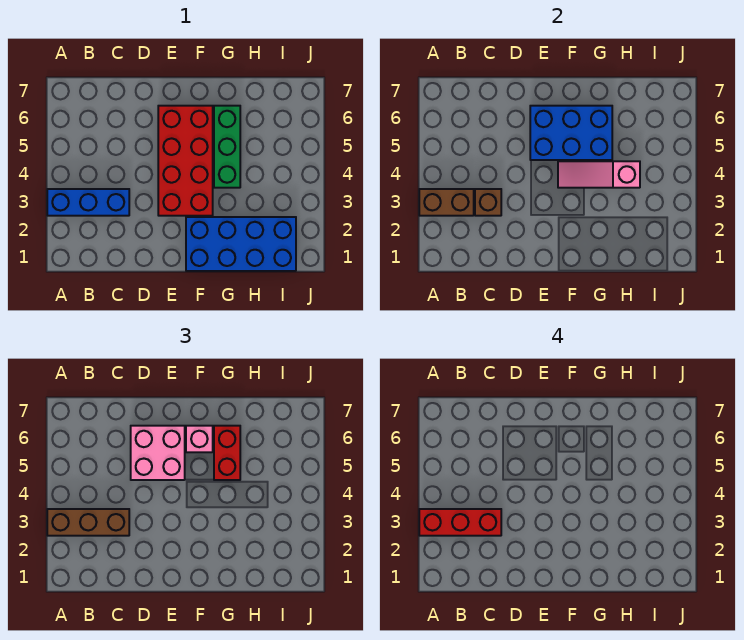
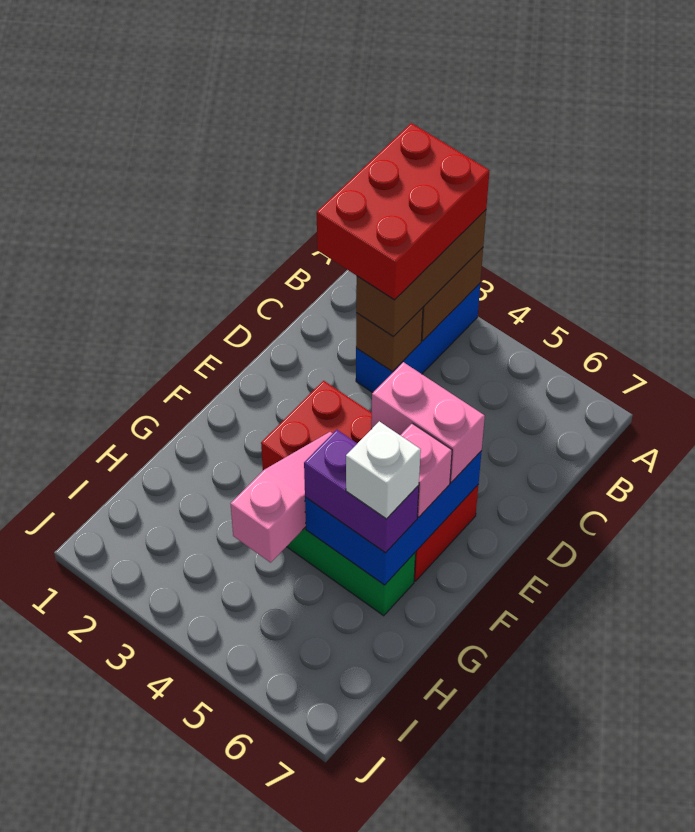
red 1x3 brick [419,509,501,536] -> red 2x3 brick [317,123,489,300]
pink 2x2 brick [131,426,185,480] -> pink 1x2 brick [371,362,485,483]
blue 2x4 brick [186,217,296,271] -> none
red 1x2 brick [214,426,240,480] -> purple 1x2 brick [304,430,419,553]
none -> white 1x1 brick [346,421,421,519]

